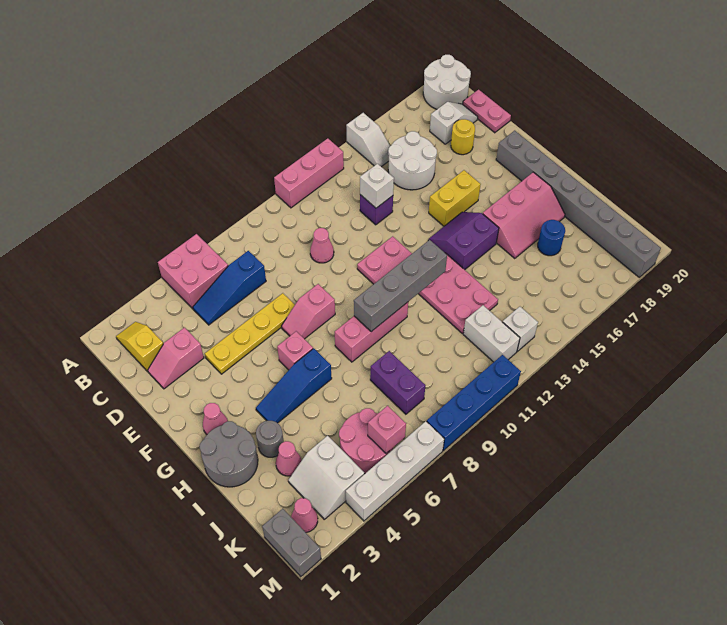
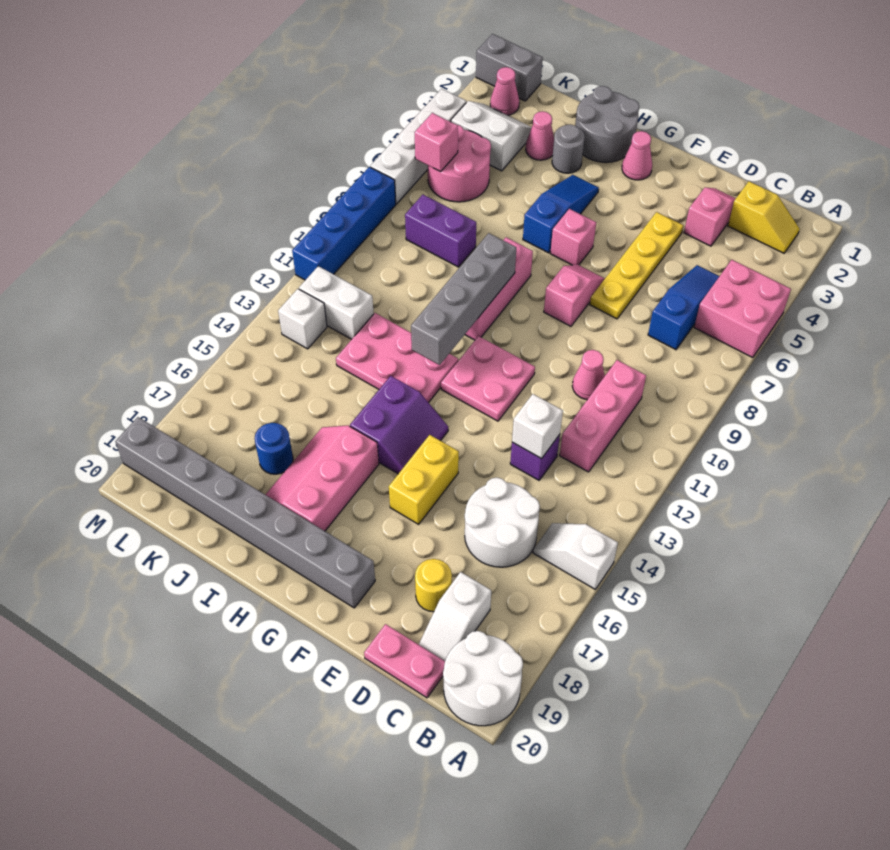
pink 1x3 brick [274,138,344,208] -> pink 1x3 brick moved to [560,360,646,472]

